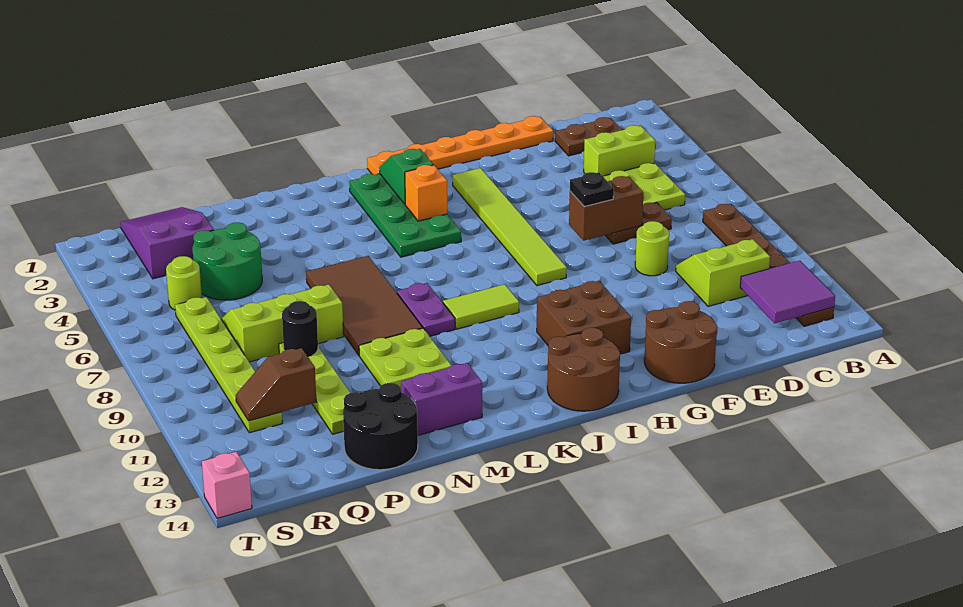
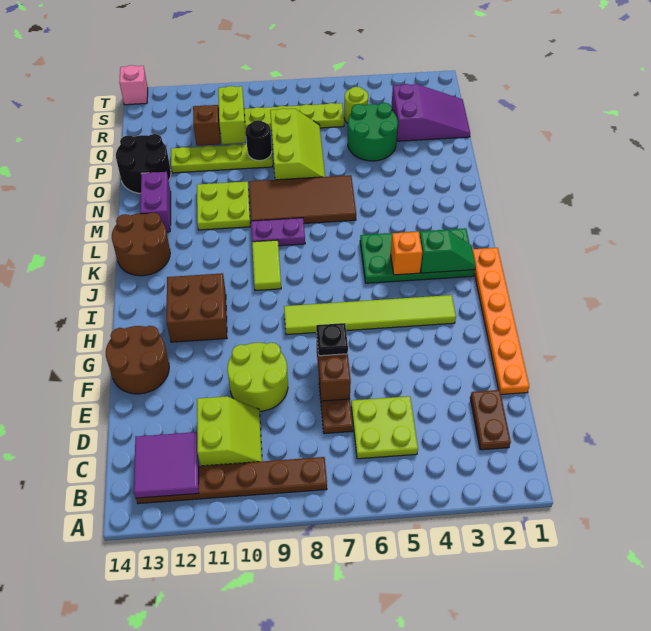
lime 1x2 brick [584,125,655,176] -> lime 1x2 brick moved to [218,86,246,144]
lime 1x1 round brick [635,221,669,276] -> lime 2x2 round brick [227,343,288,411]
brown 2x2 round brick [547,328,620,411] -> brown 2x2 round brick moved to [112,213,170,276]

